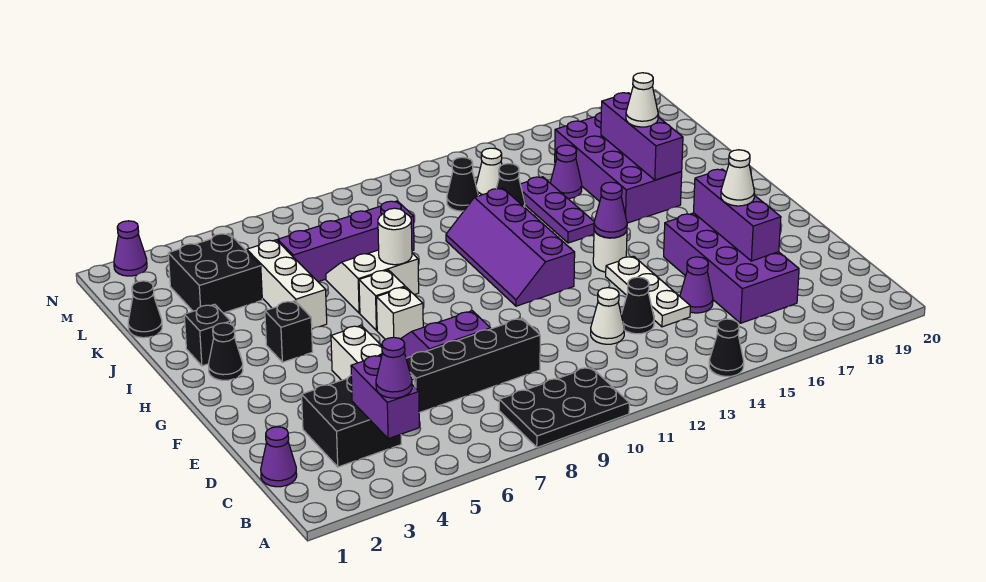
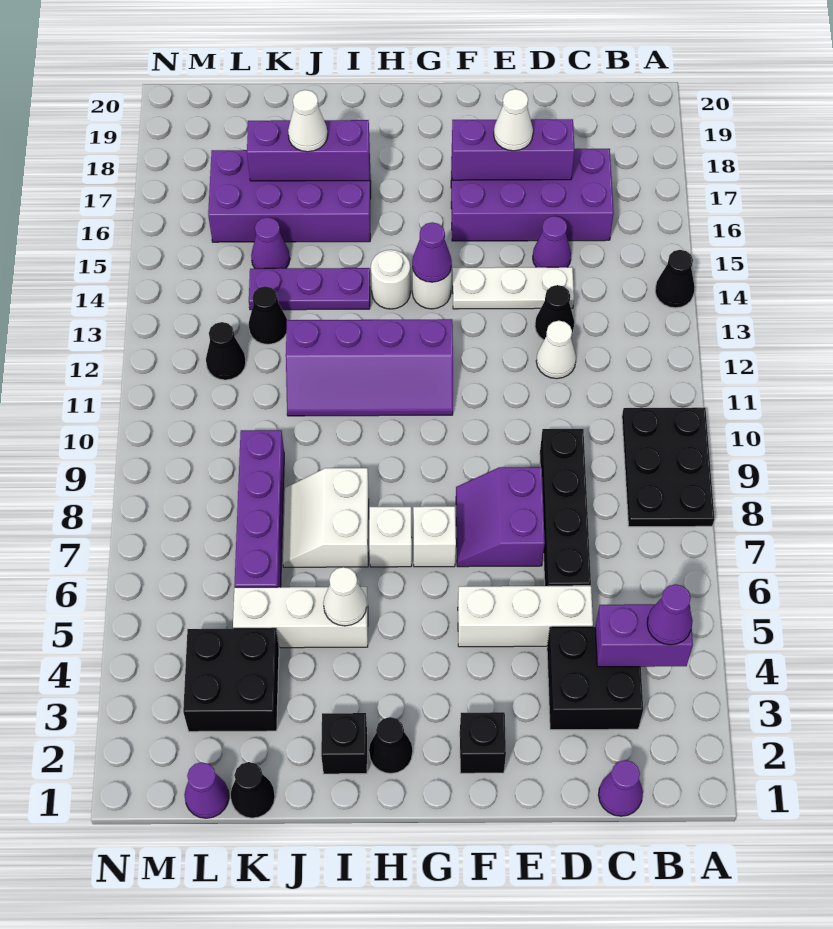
black 1x1 brick [265,301,313,362] -> black 1x1 brick moved to [460,712,506,773]
white 1x1 round brick [378,208,412,265] -> white 1x1 round brick moved to [371,250,410,309]
white 1x1 cone [476,148,502,196] -> white 1x1 cone moved to [323,567,367,626]
purple 1x1 cone [114,221,147,276] -> purple 1x1 cone moved to [184,762,229,818]

